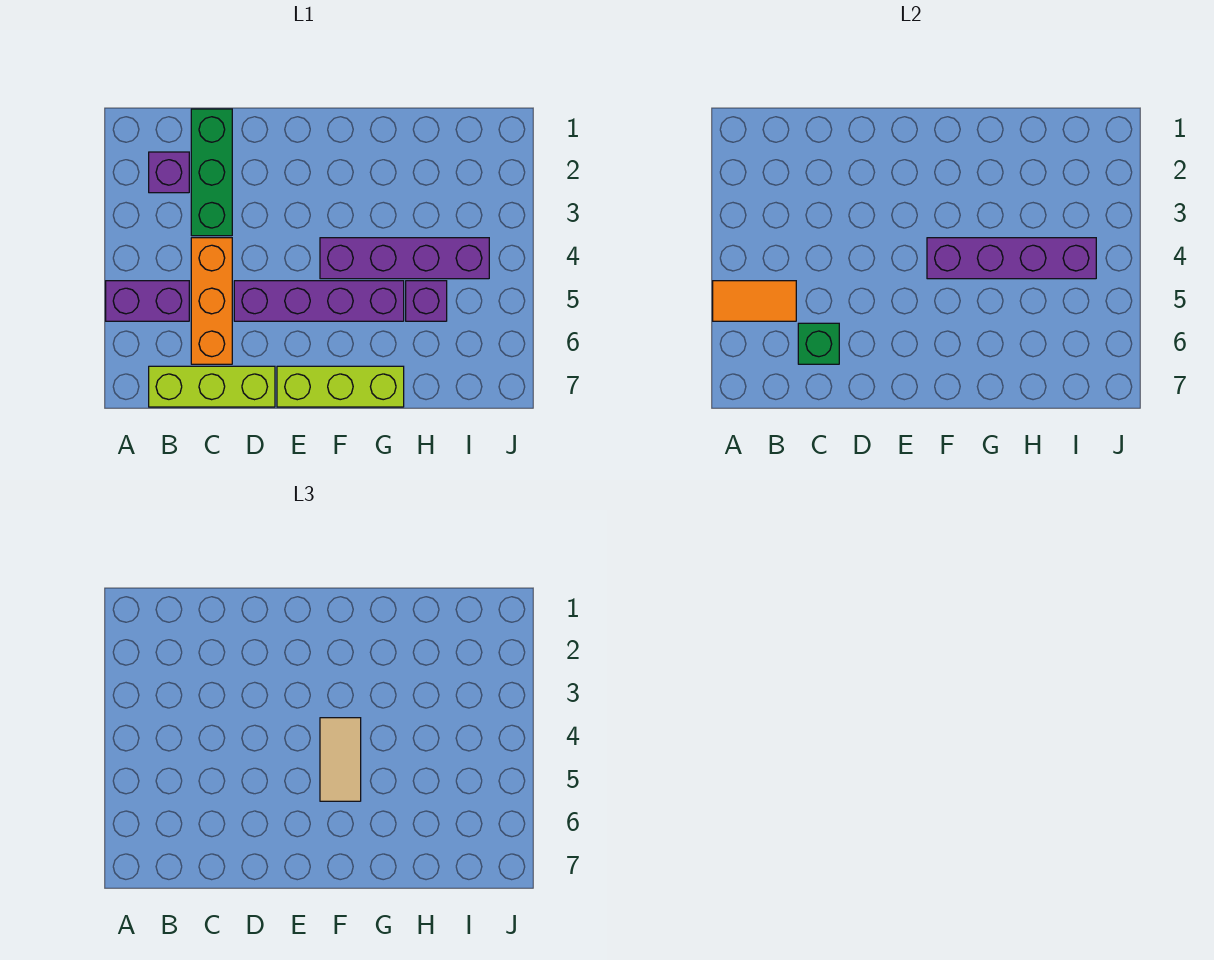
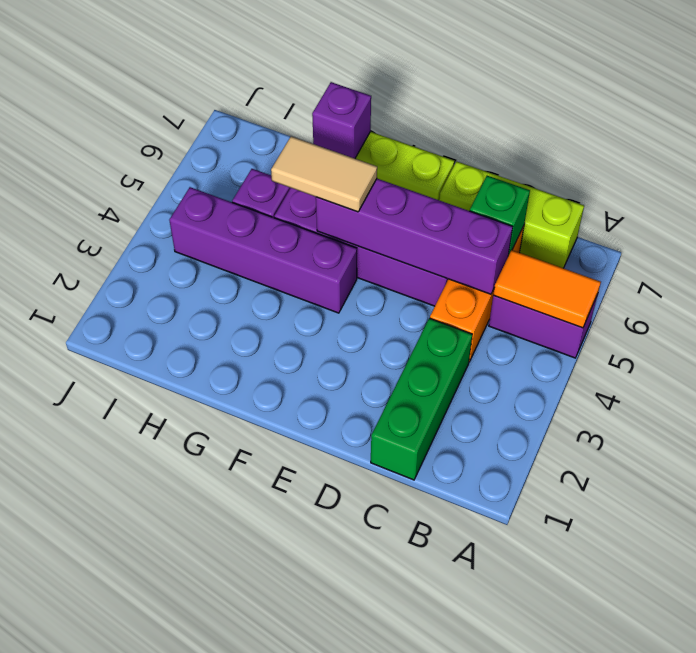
purple 1x1 brick [149,152,189,193] -> purple 1x1 brick moved to [312,82,371,158]
purple 1x4 brick [927,238,1096,279] -> purple 1x4 brick moved to [316,179,513,294]
tan 1x2 tile [320,718,361,801] -> tan 1x2 tile turned to [271,136,377,212]

